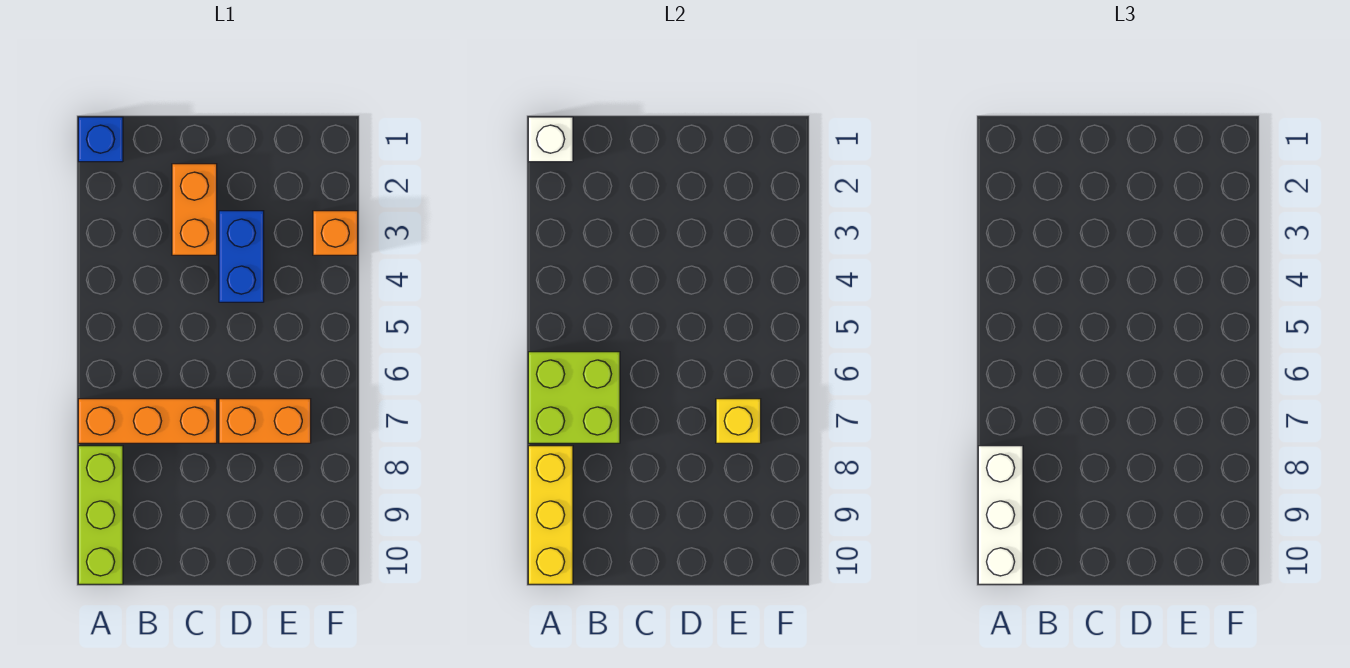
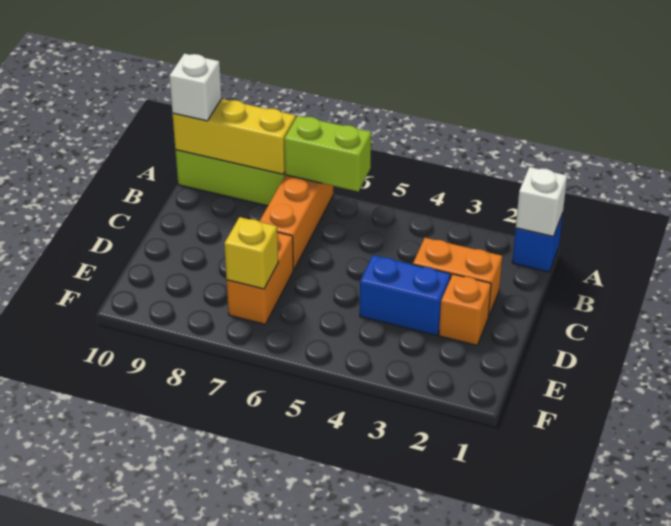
lime 2x2 brick [528,352,620,443] -> lime 1x2 brick [284,116,371,191]
white 1x3 brick [978,446,1023,584] -> white 1x1 brick [169,54,222,121]
orange 1x1 brick [313,211,358,255] -> orange 1x1 brick moved to [439,274,491,345]

